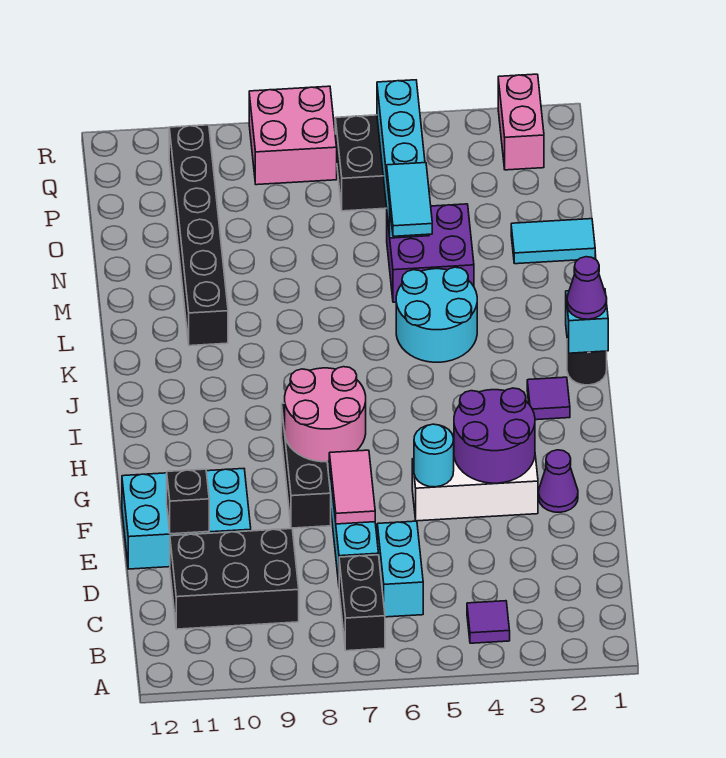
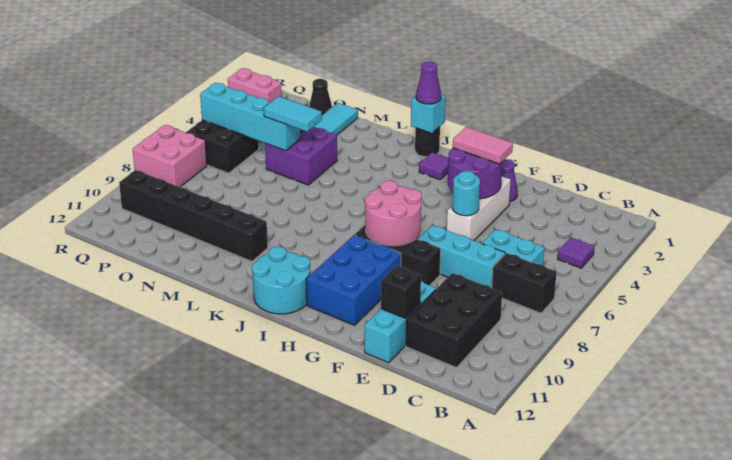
pink 1x2 tile [329,450,375,524] -> pink 1x2 tile moved to [453,127,513,164]
cyan 2x3 brick [122,469,251,569] -> cyan 1x3 brick [365,281,436,363]
none -> blue 2x3 brick [306,235,401,325]
cyan 2x2 round brick [396,267,477,362] -> cyan 2x2 round brick moved to [252,247,310,314]
none -> black 1x1 cone [309,79,332,115]

